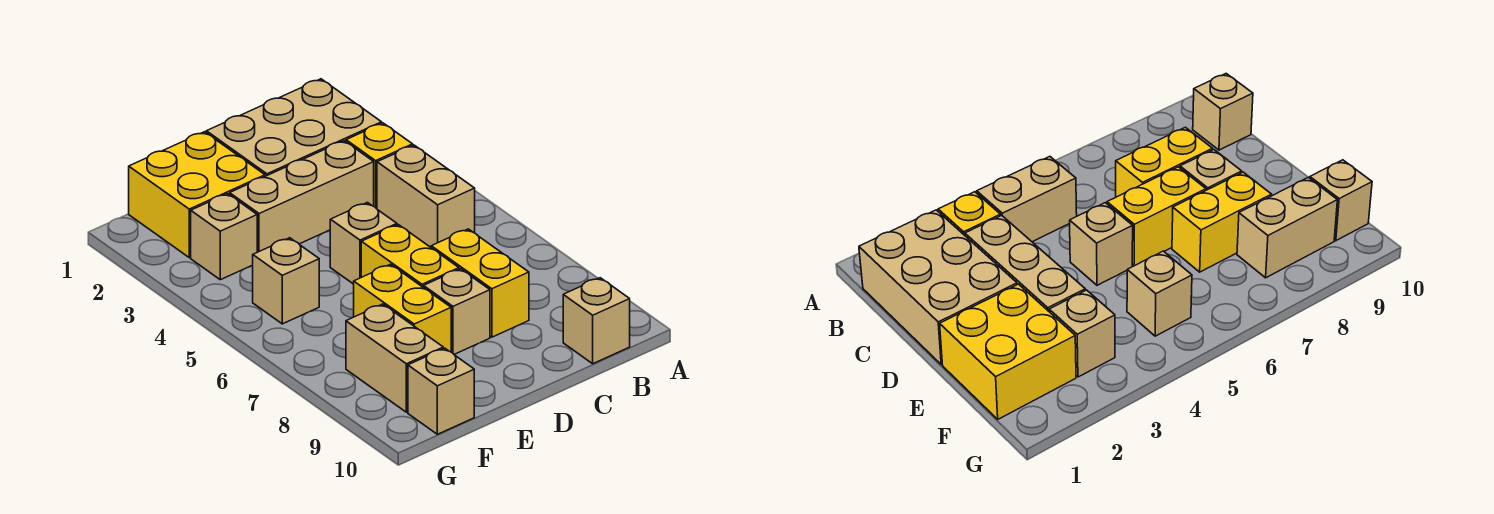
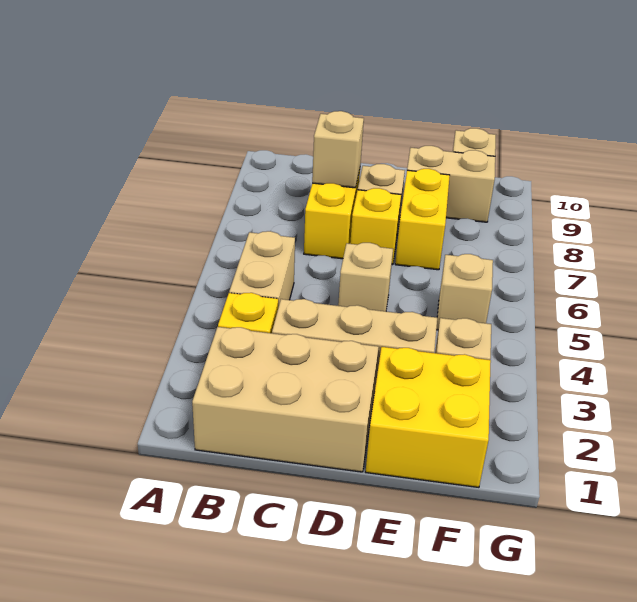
tan 1x1 brick [563,278,630,364] -> tan 1x1 brick moved to [312,111,364,188]
yellow 1x2 brick [361,225,459,288] -> yellow 1x1 brick [350,188,401,264]
tan 1x2 brick [346,304,443,412] -> tan 1x2 brick turned to [407,146,495,222]

